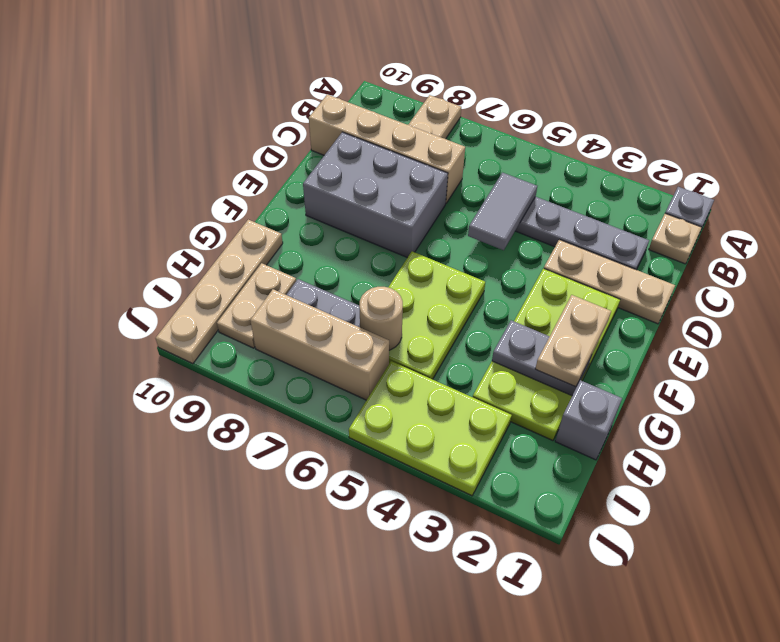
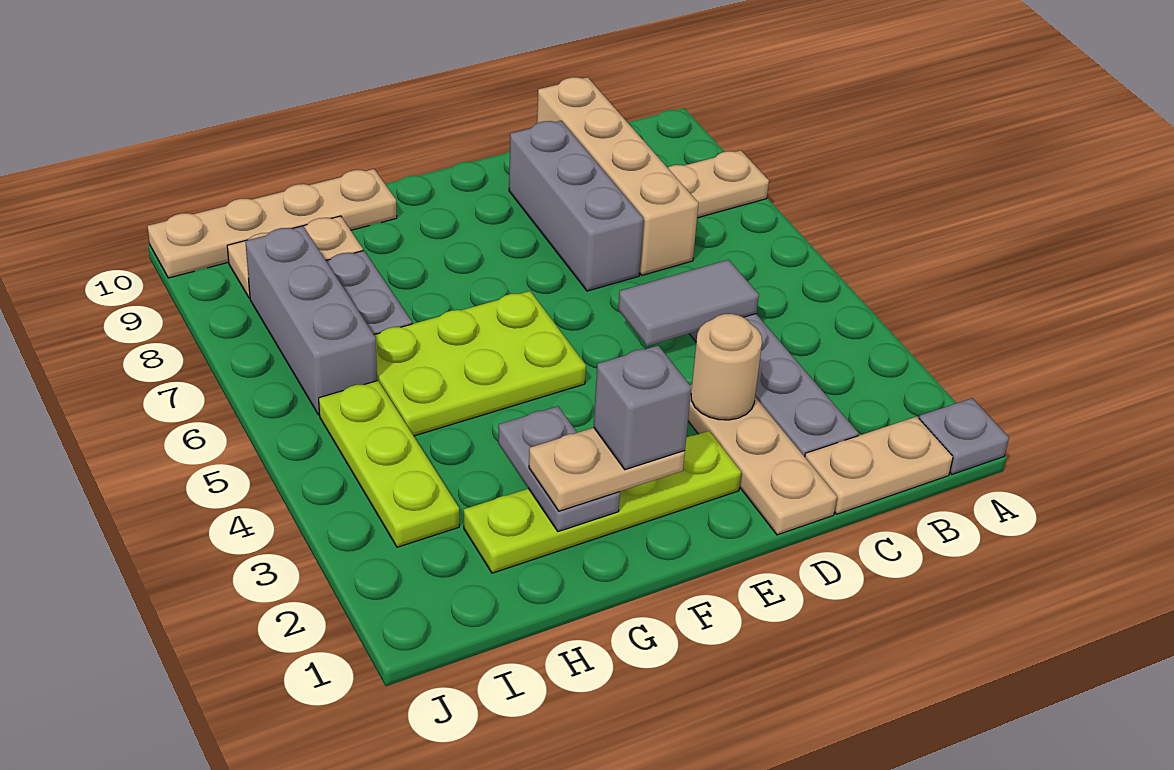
tan 1x1 plate [649,214,702,264] -> tan 1x2 plate [805,417,953,514]
grey 2x3 brick [303,132,448,258] -> grey 1x3 brick [509,121,644,291]
lime 2x4 plate [473,268,620,441] -> lime 1x4 plate [464,431,741,573]
grey 1x1 brick [555,380,622,460] -> grey 1x1 brick moved to [594,346,691,470]
tan 1x1 round brick [359,287,403,350] -> tan 1x1 round brick moved to [691,314,762,420]
lime 2x3 plate [349,361,512,496] -> lime 1x3 plate [319,381,459,547]
tan 1x3 brick [250,289,389,400] -> grey 1x3 brick [245,226,377,415]

